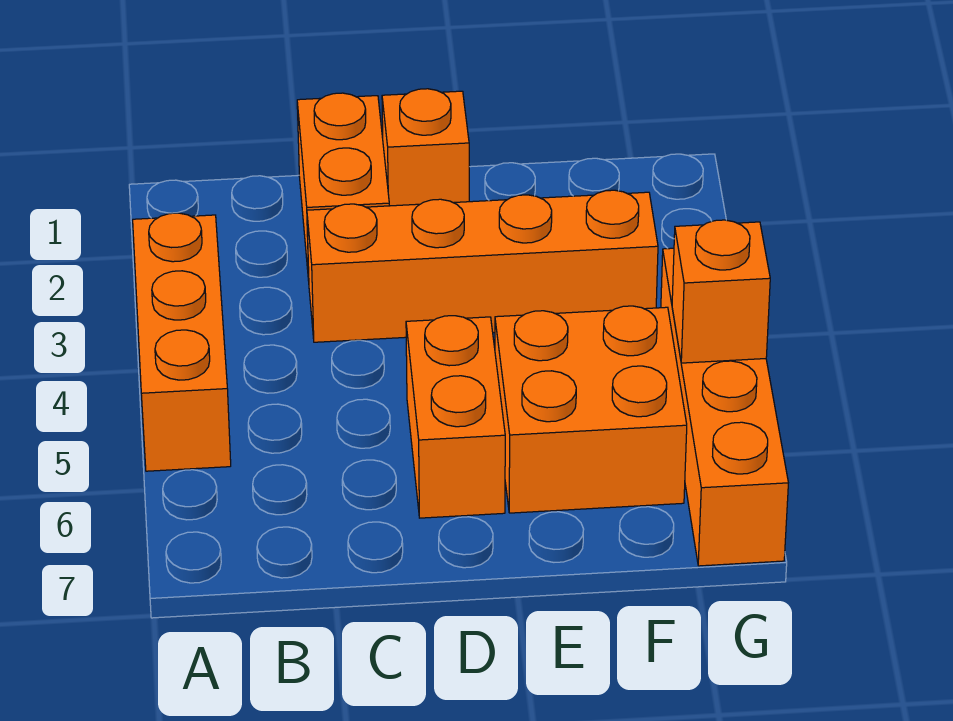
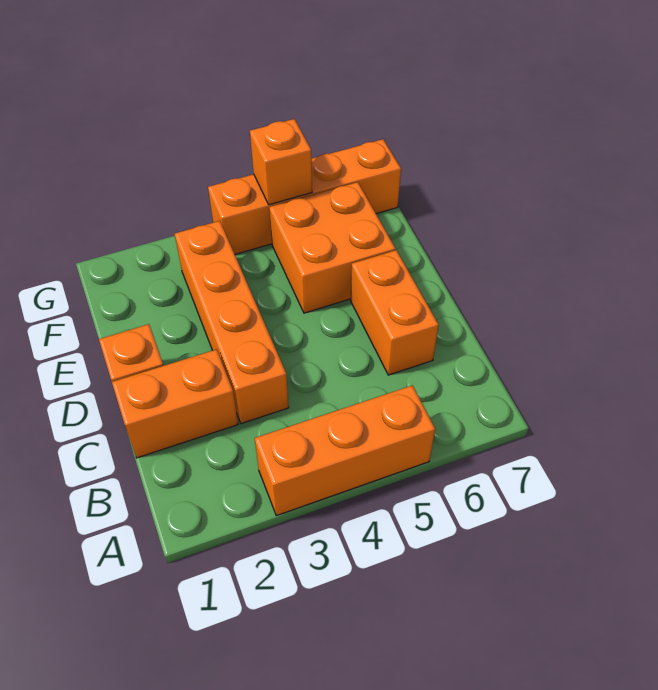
orange 1x2 brick [406,316,505,518] -> orange 1x2 brick turned to [351,250,439,375]

